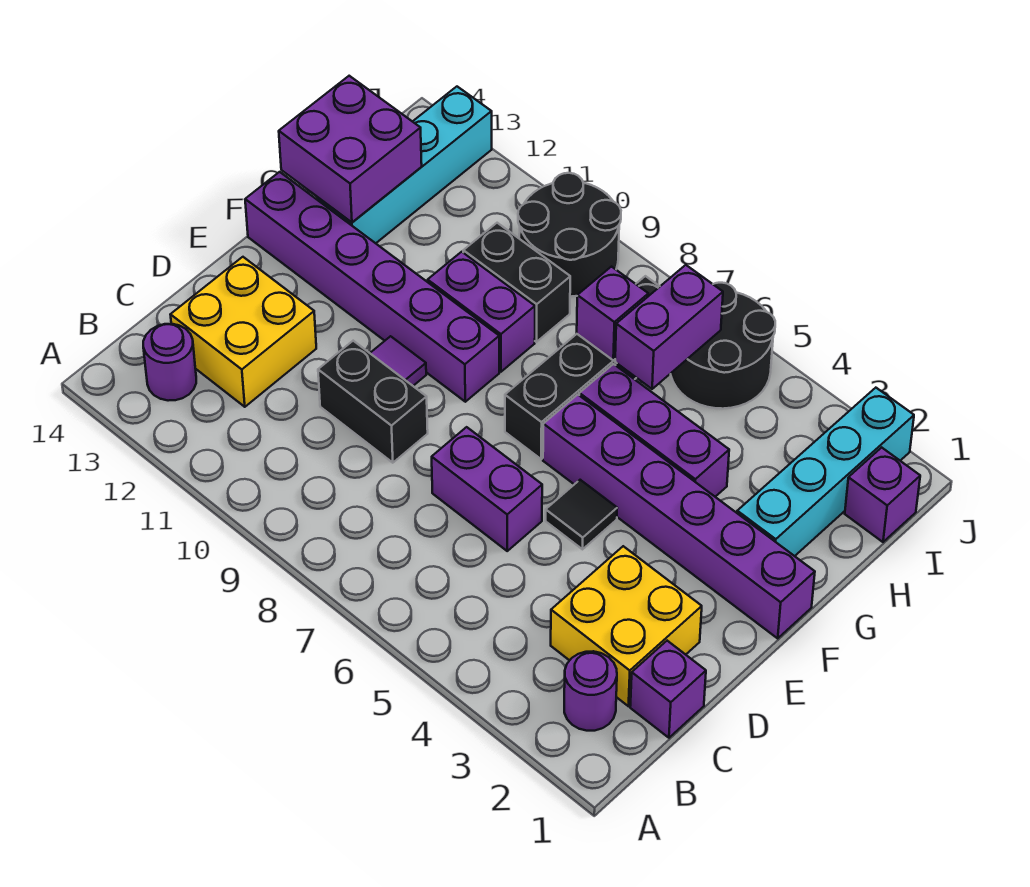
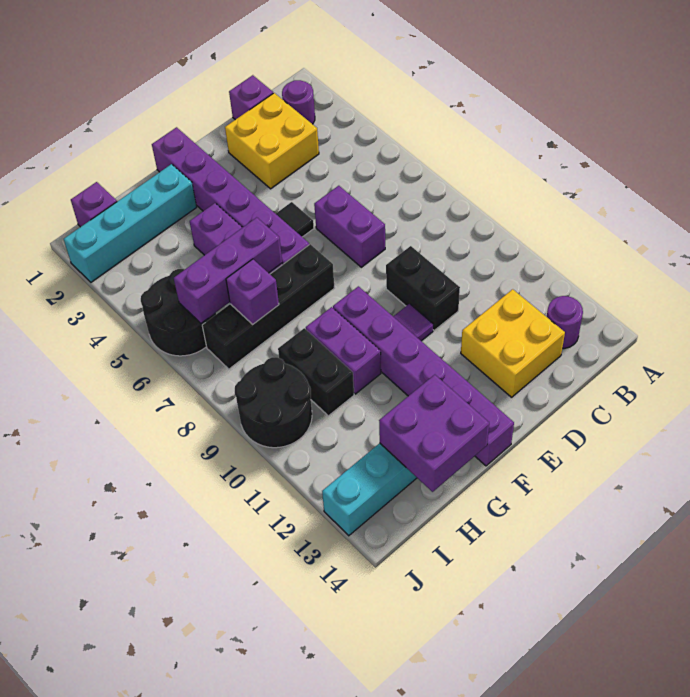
purple 1x2 brick [615,265,723,389] -> purple 1x3 brick [174,217,282,323]

